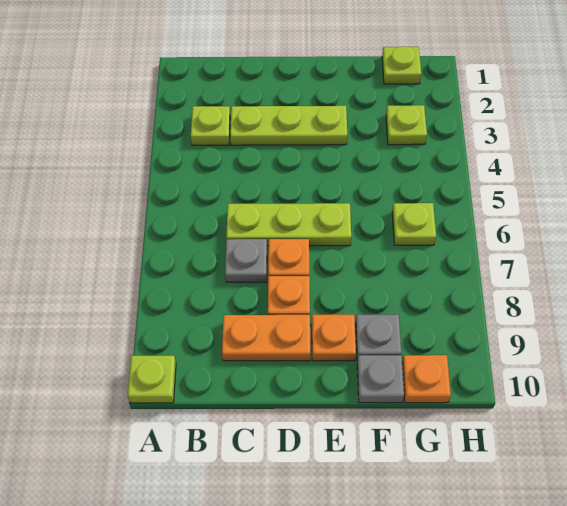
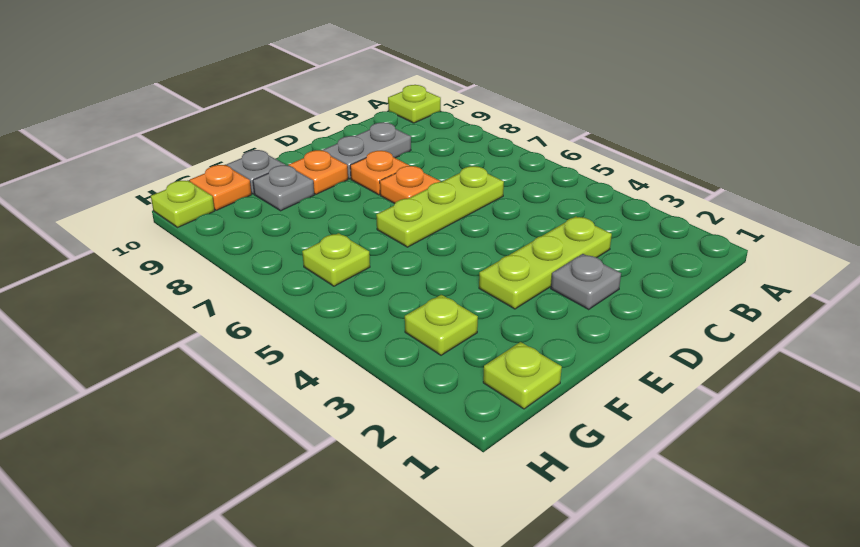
lime 1x1 plate [191,106,230,145] -> lime 1x1 plate moved to [151,181,214,227]
grey 1x1 plate [225,239,267,282] -> grey 1x1 plate moved to [551,254,621,309]
orange 1x2 plate [222,315,310,361] -> grey 1x2 plate [322,122,411,179]

